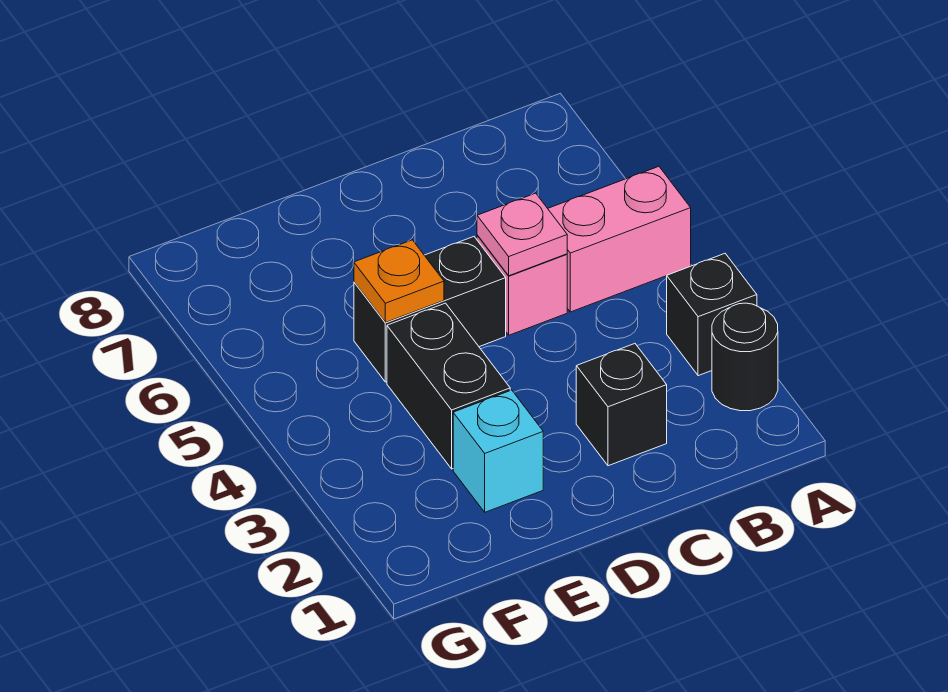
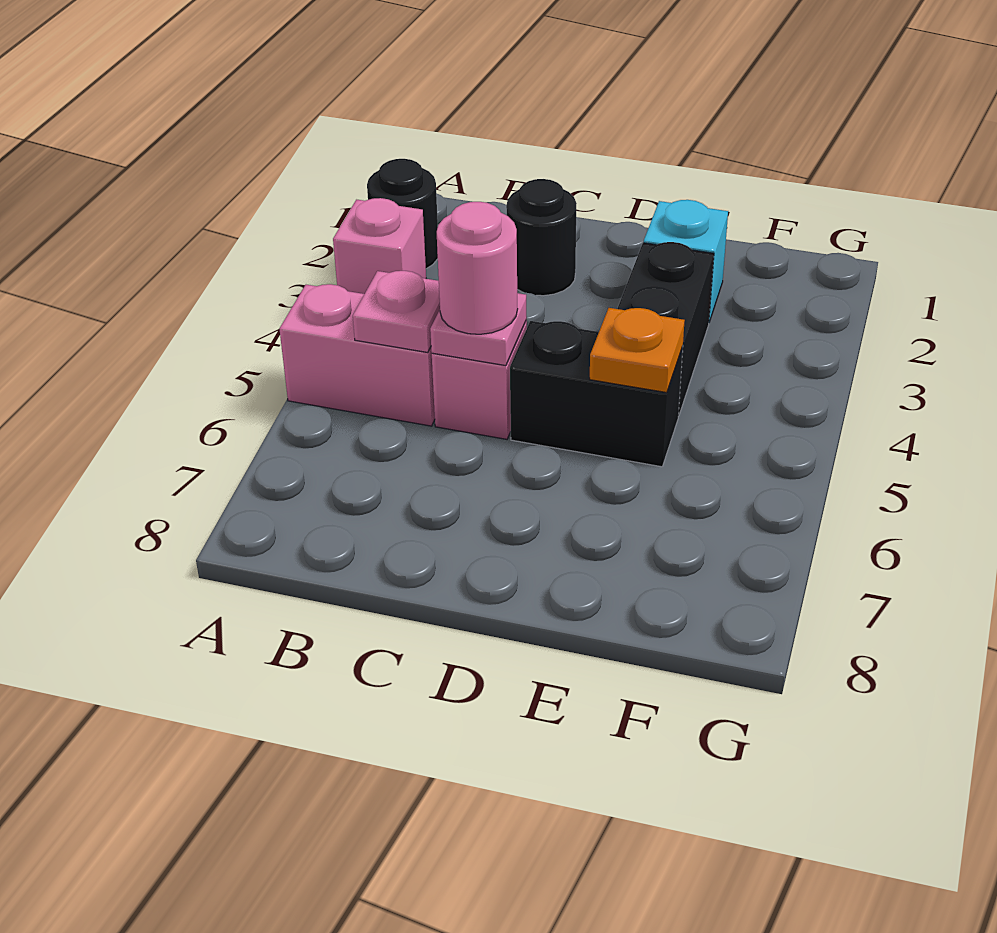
black 1x1 brick [667,254,757,376] -> pink 1x1 brick [333,198,426,294]
none -> pink 1x1 plate [353,271,440,353]
black 1x1 brick [576,344,667,466] -> black 1x1 round brick [506,179,577,296]
none -> pink 1x1 round brick [437,202,517,334]

